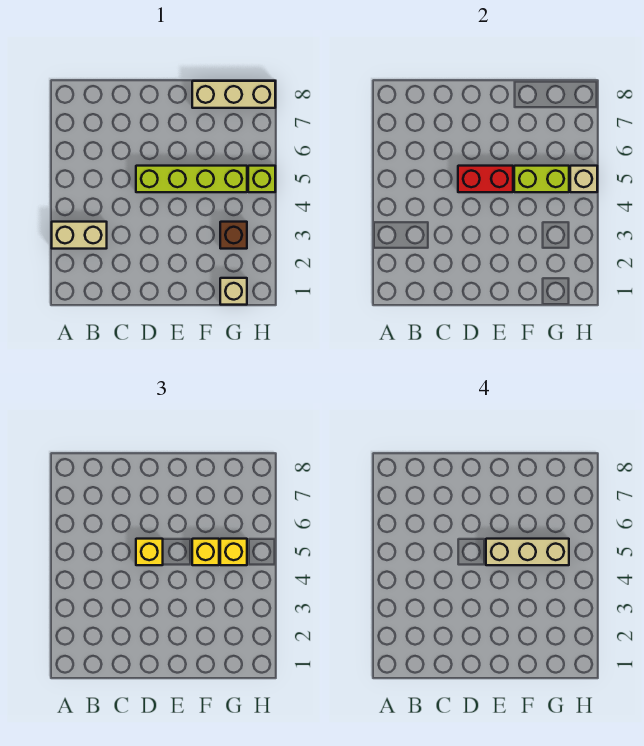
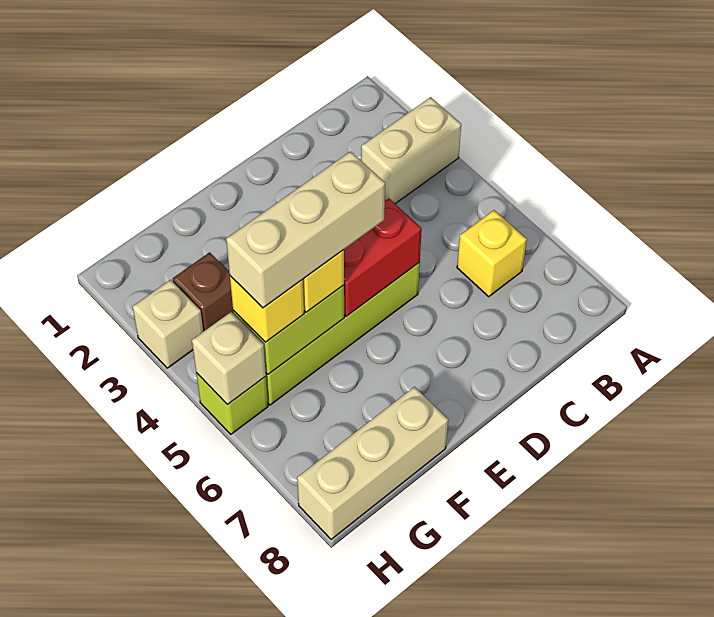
yellow 1x1 brick [136,539,163,565] -> yellow 1x1 brick moved to [457,210,527,297]
tan 1x1 brick [220,278,247,305] -> tan 1x1 brick moved to [133,280,203,368]

